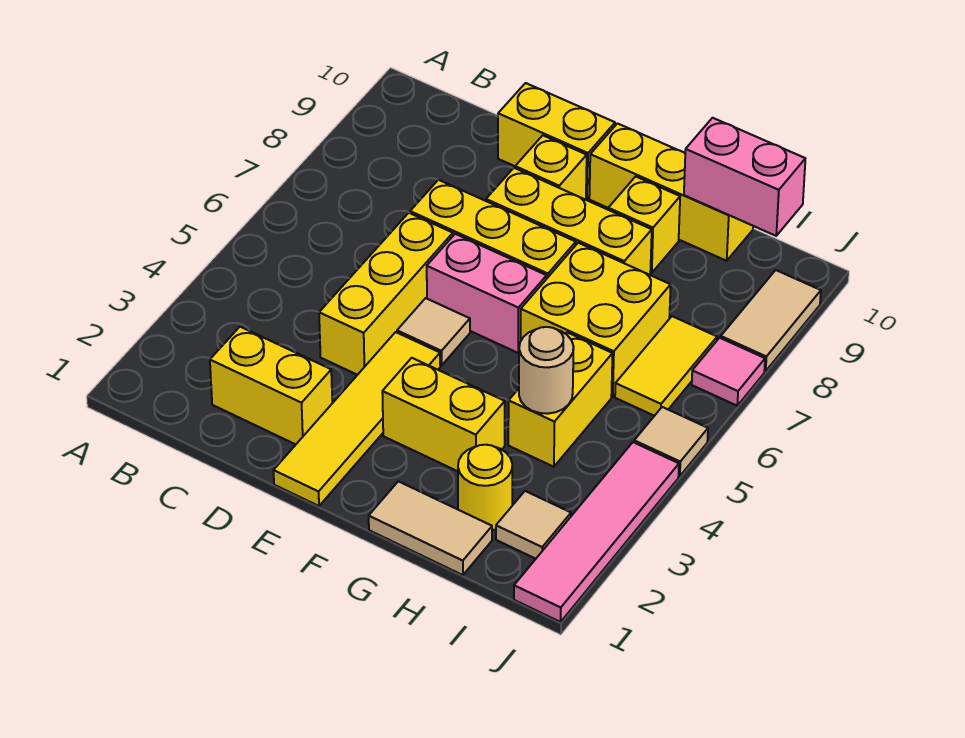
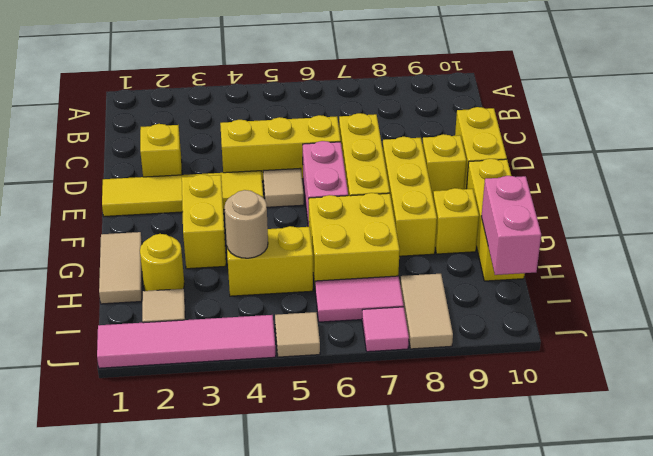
yellow 1x2 brick [210,327,332,444] -> yellow 1x1 brick [140,124,182,177]
yellow 1x2 tile [615,316,717,416] -> pink 1x2 tile [315,276,404,322]
tan 1x2 tile [721,270,821,371] -> tan 1x2 tile turned to [400,274,453,349]

